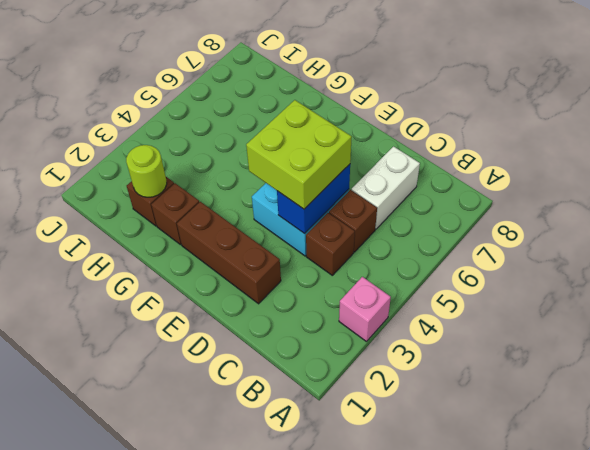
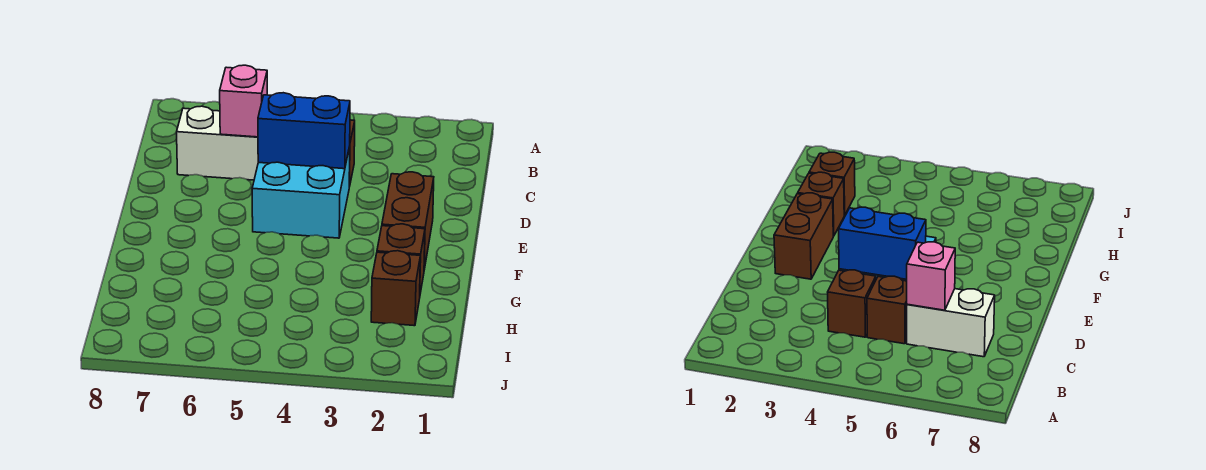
pink 1x1 brick [339,277,391,342] -> pink 1x1 brick moved to [220,65,267,137]
brown 1x3 brick [177,202,281,304] -> brown 1x2 brick [382,172,434,269]
lime 2x2 brick [246,100,352,209] -> none
lime 1x1 round brick [126,145,167,197] -> none

